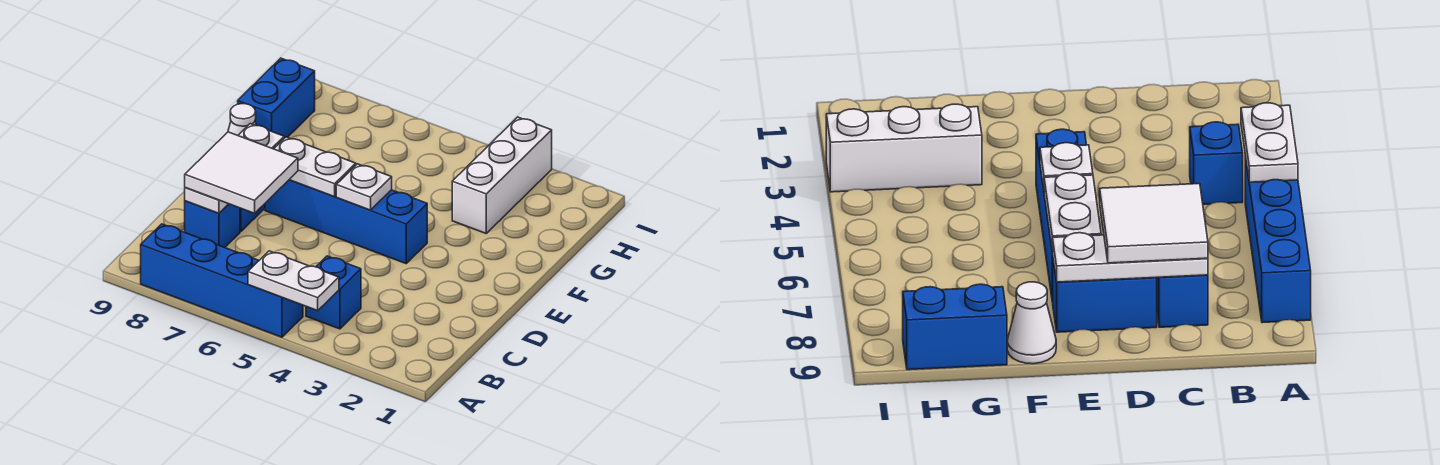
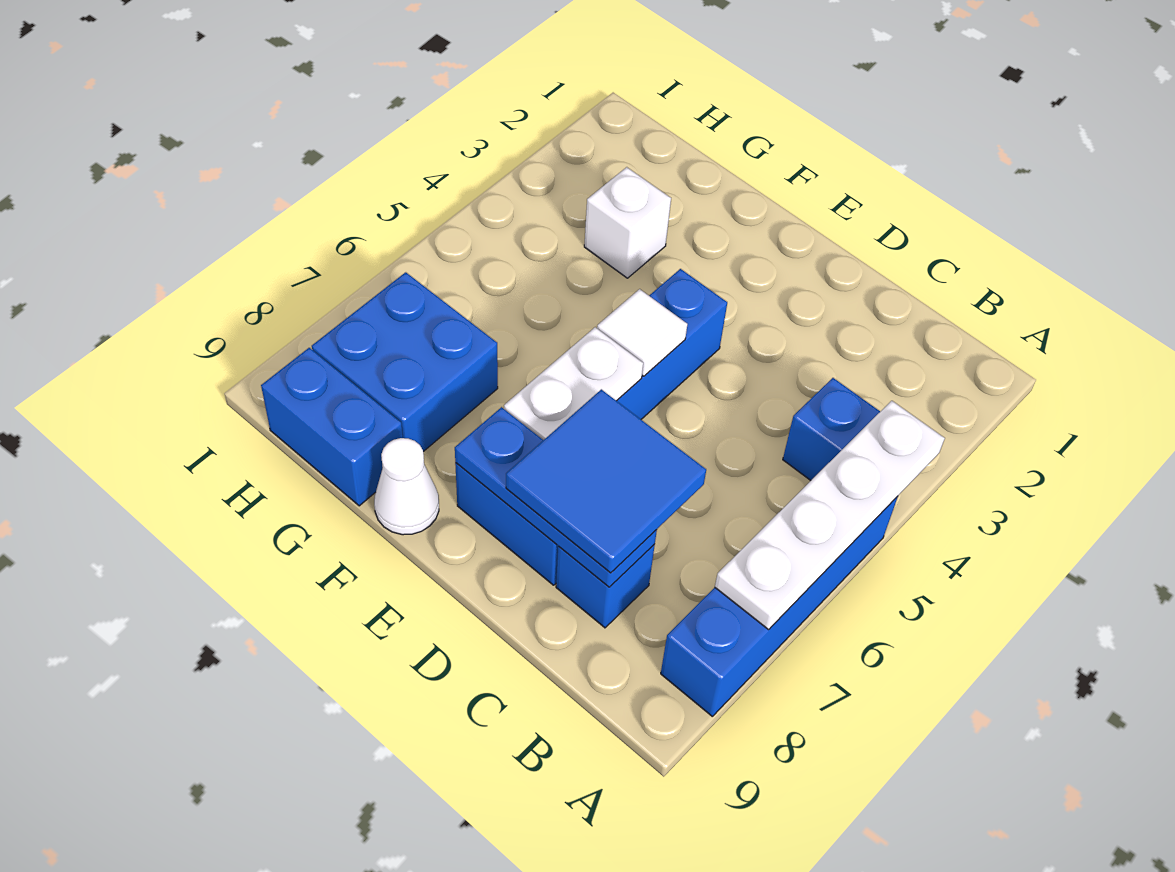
white 1x2 plate [248,251,339,311] -> white 1x4 plate [715,401,945,630]
white 2x2 tile [185,132,298,213] -> blue 2x2 tile [506,389,706,573]
white 1x3 plate [185,124,284,213] -> blue 1x3 plate [455,407,657,587]
white 1x1 plate [336,164,392,210] -> white 1x1 tile [597,289,687,376]
white 1x3 brick [452,117,552,233] -> white 1x1 brick [584,167,671,278]
none -> blue 2x2 brick [312,272,498,452]

